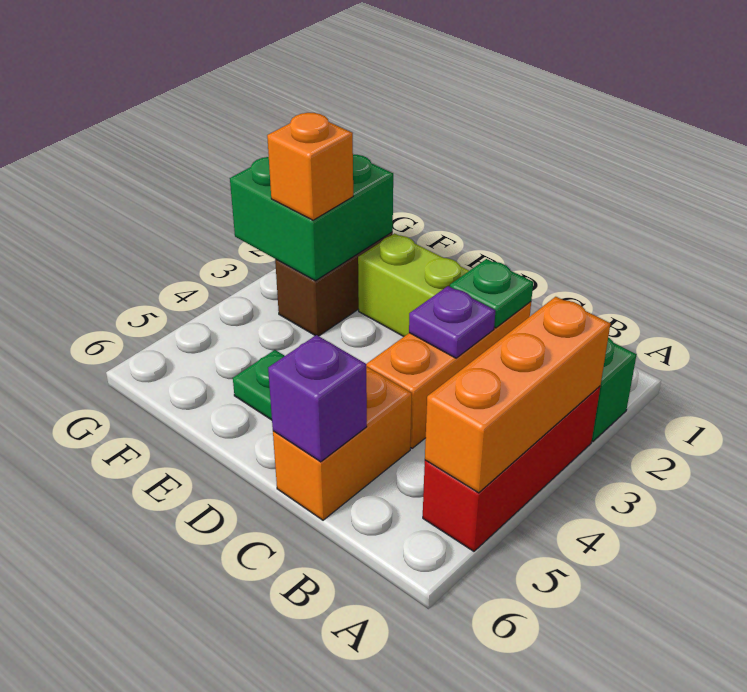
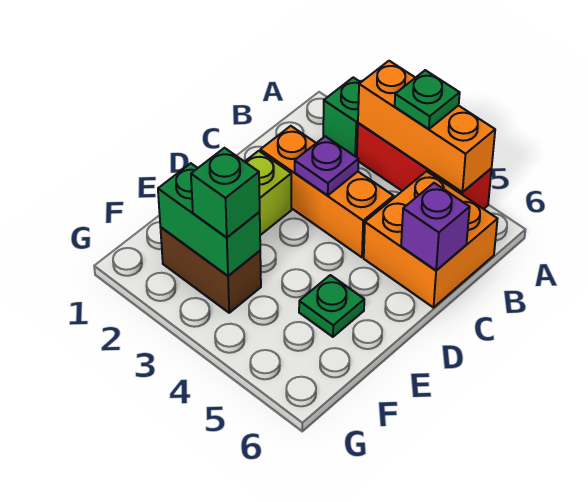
green 1x1 plate [450,259,533,328] -> green 1x1 plate moved to [395,70,460,129]
orange 1x2 brick [273,367,412,520] -> orange 2x2 brick [364,171,497,308]
green 2x2 brick [230,155,393,281] -> green 1x2 brick [158,163,260,276]
orange 1x1 brick [267,113,353,220] -> green 1x1 brick [191,148,260,237]

